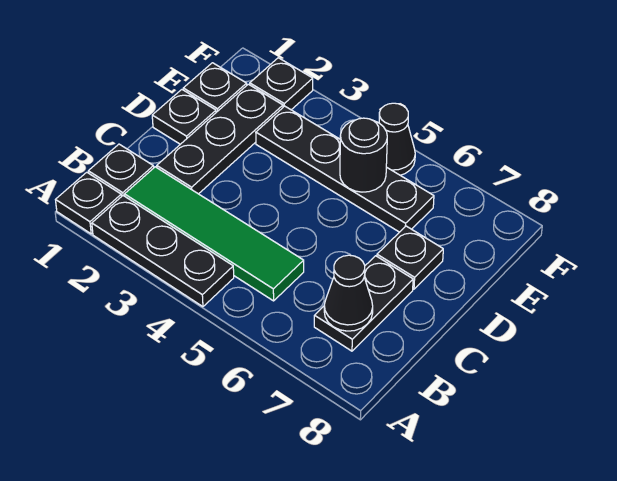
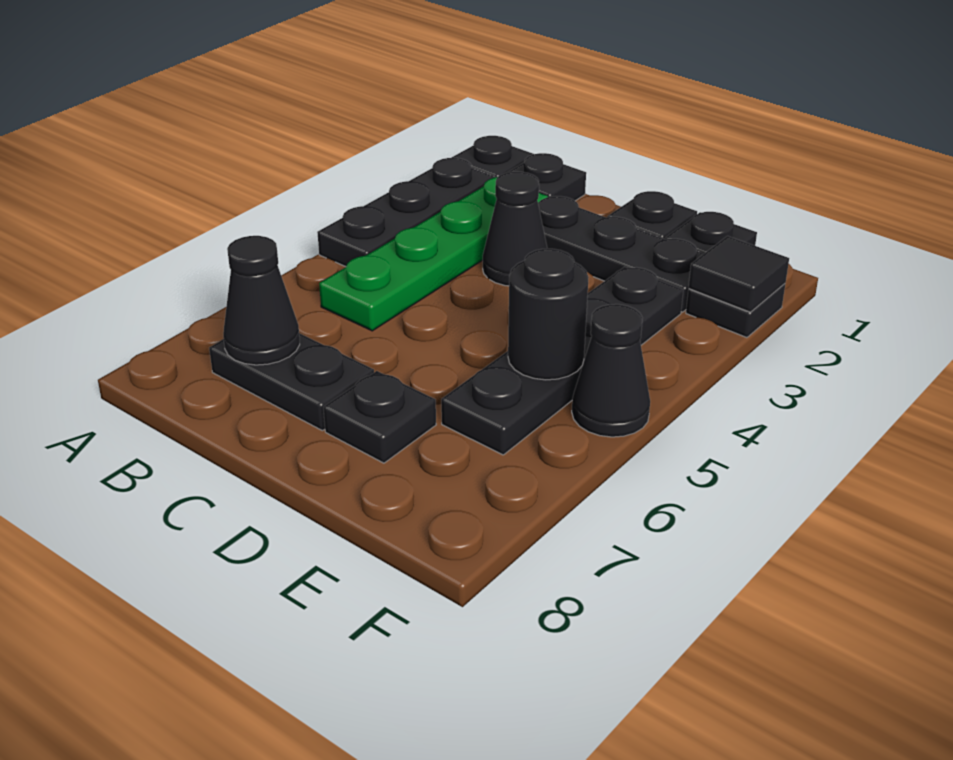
green 1x4 tile [125,167,304,301] -> green 1x4 plate [319,177,548,331]
none -> black 1x1 cone [483,172,547,286]
none -> black 1x1 tile [688,236,789,312]

